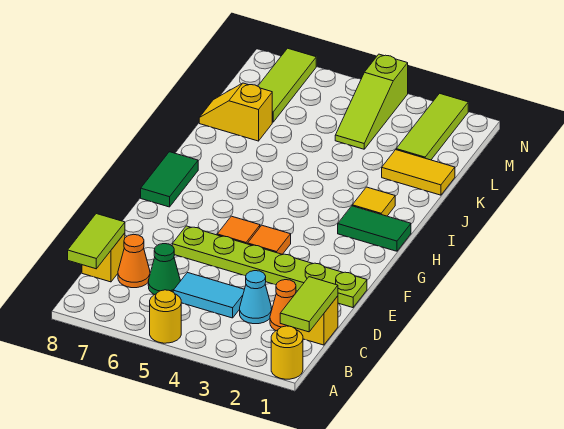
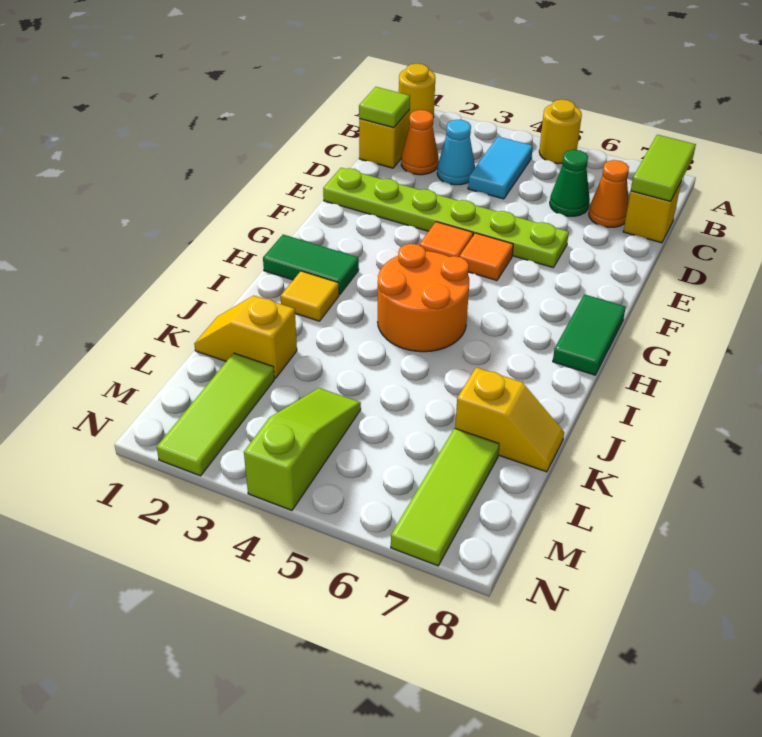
lime 1x2 tile [280,277,338,332] -> lime 1x1 tile [359,87,410,128]
cyan 1x2 tile [173,273,244,318] -> cyan 1x2 tile turned to [468,137,533,199]
none -> orange 2x2 round brick [378,244,469,352]
yellow 1x2 tile [382,150,455,195] -> yellow 1x2 slope [194,296,297,378]

